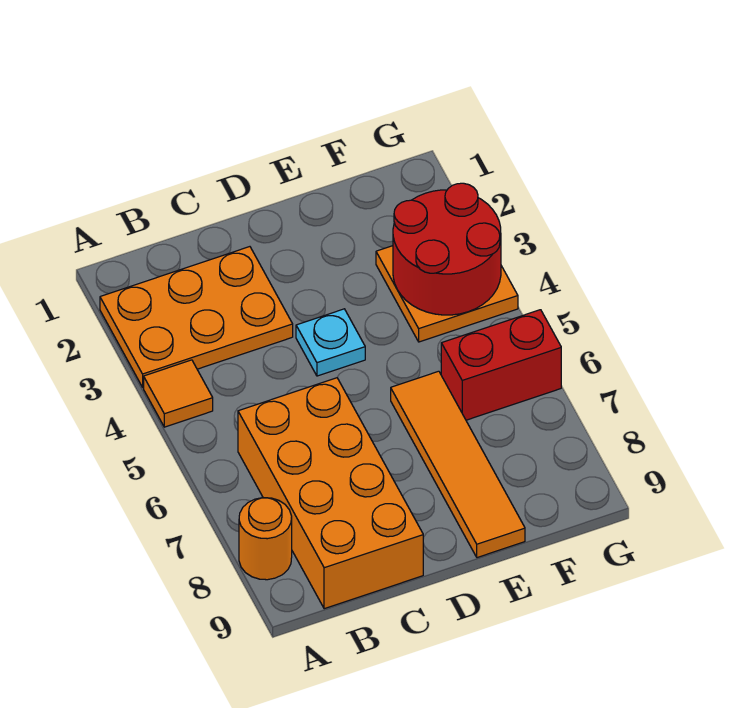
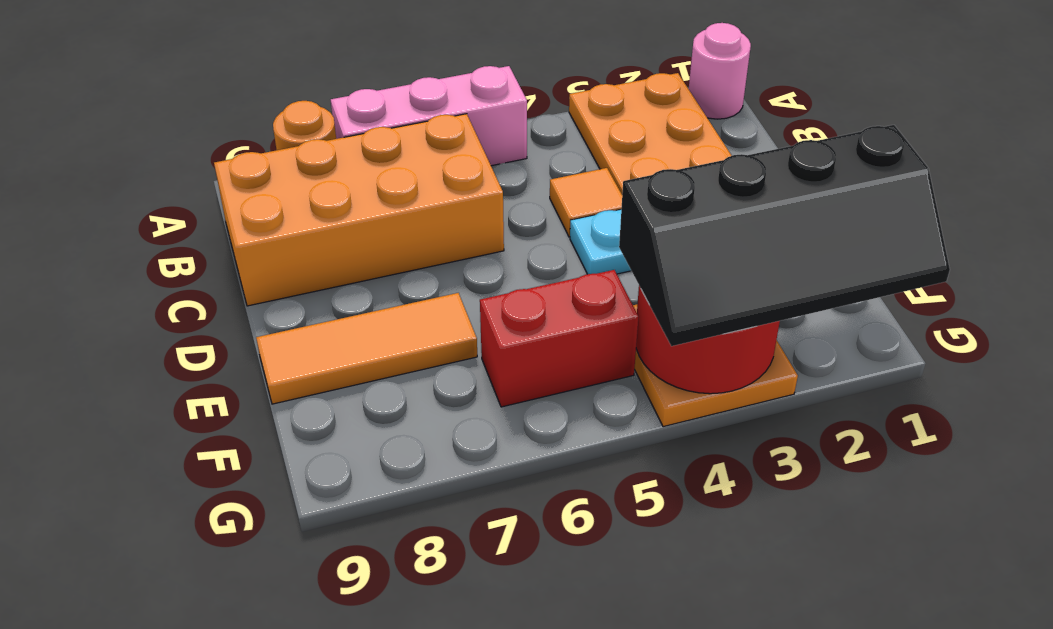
none -> pink 1x1 round brick [689,23,751,119]
orange 1x1 tile [144,360,213,427] -> orange 1x1 tile moved to [550,168,622,237]
none -> pink 1x3 brick [331,66,527,166]
orange 1x4 tile [391,371,525,558] -> orange 1x3 tile [256,293,477,404]
none -> black 2x4 slope [619,125,950,346]
red 1x2 brick [441,310,561,420] -> red 1x2 brick turned to [480,270,639,407]

